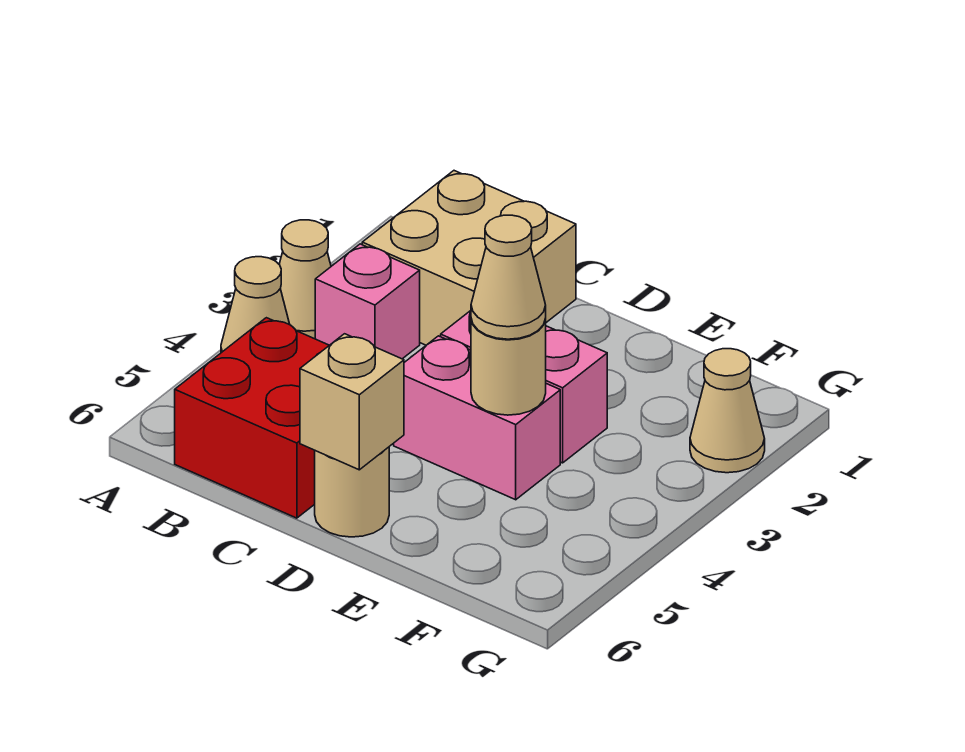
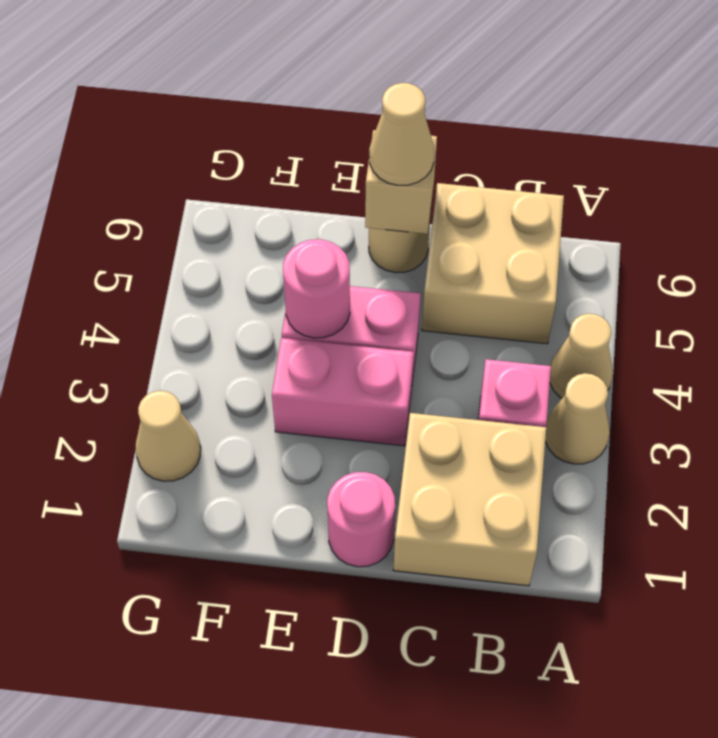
red 2x2 brick [175,318,329,518] -> tan 2x2 brick [422,183,564,344]
none -> pink 1x1 round brick [327,472,395,567]
tan 1x1 round brick [471,319,546,415] -> pink 1x1 round brick [283,239,350,338]
tan 1x1 cone [471,215,546,339] -> tan 1x1 cone moved to [369,83,434,185]

